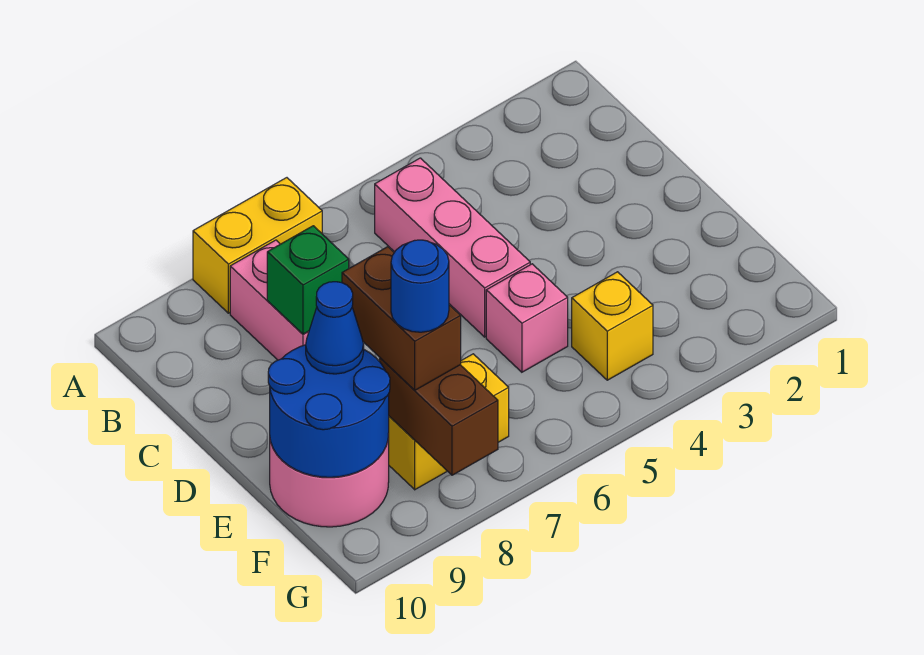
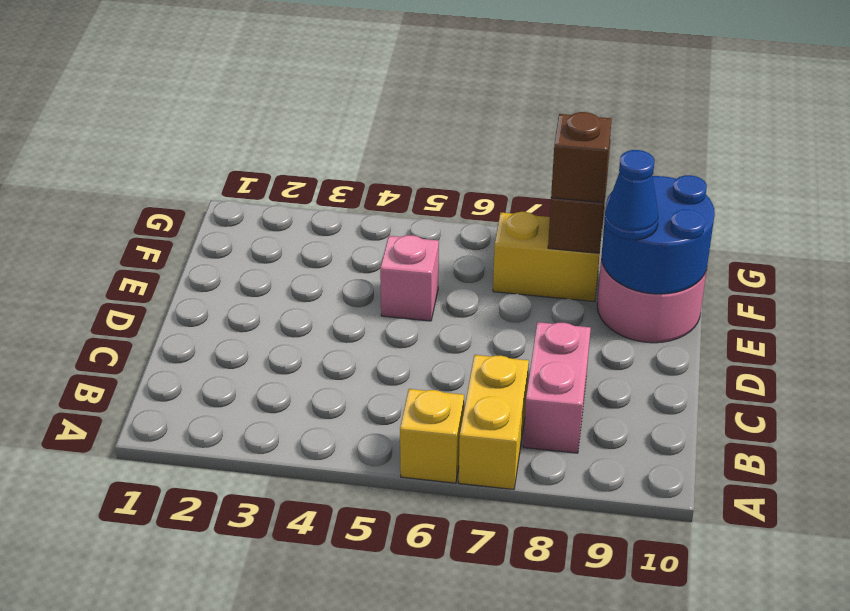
yellow 1x2 brick [193,178,322,313] -> yellow 1x2 brick turned to [459,355,529,489]
pink 1x3 brick [375,158,530,337] -> none
green 1x1 brick [267,226,349,334] -> none
brown 1x2 brick [342,247,461,390] -> brown 1x1 brick [551,112,612,202]
yellow 1x1 brick [572,272,653,380] -> yellow 1x1 brick moved to [400,389,464,483]
blue 1x1 round brick [391,240,449,332] -> none

